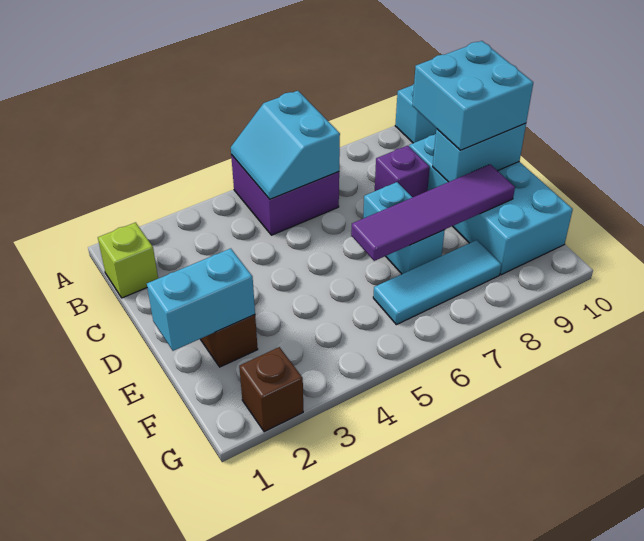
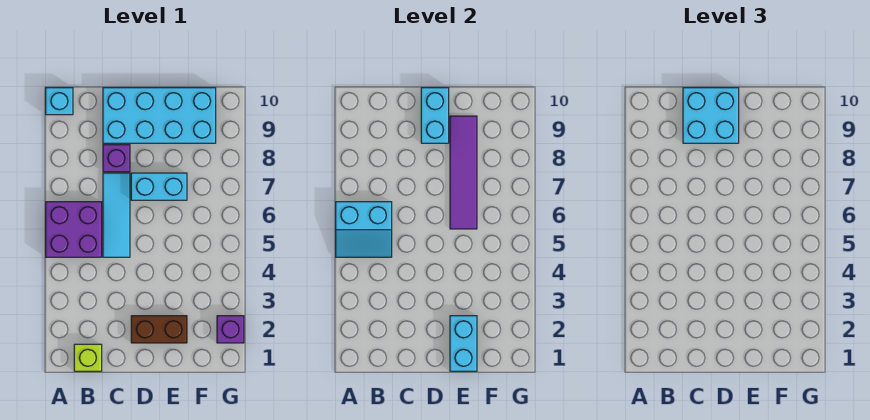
cyan 1x3 tile [373,240,501,325] -> cyan 1x3 tile moved to [103,173,130,257]
brown 1x1 brick [239,347,303,432] -> purple 1x1 brick [217,316,244,343]

